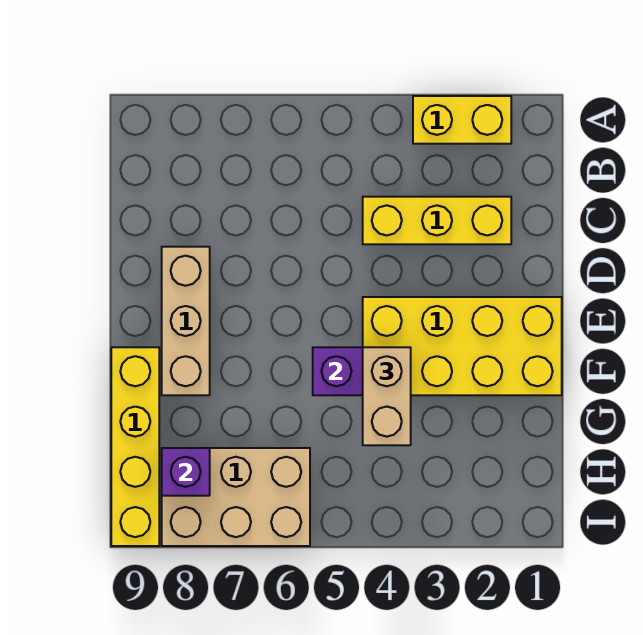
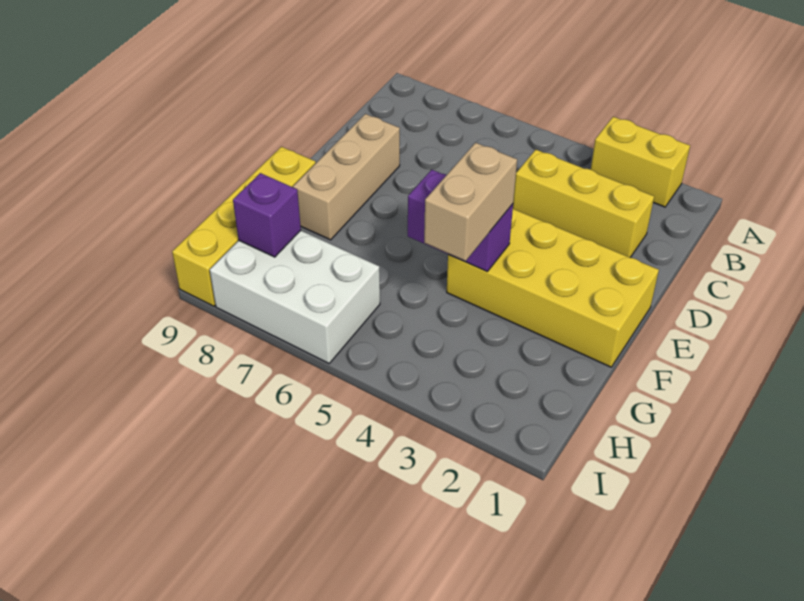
tan 2x3 brick [162,448,310,546] -> white 2x3 brick [210,231,380,363]

